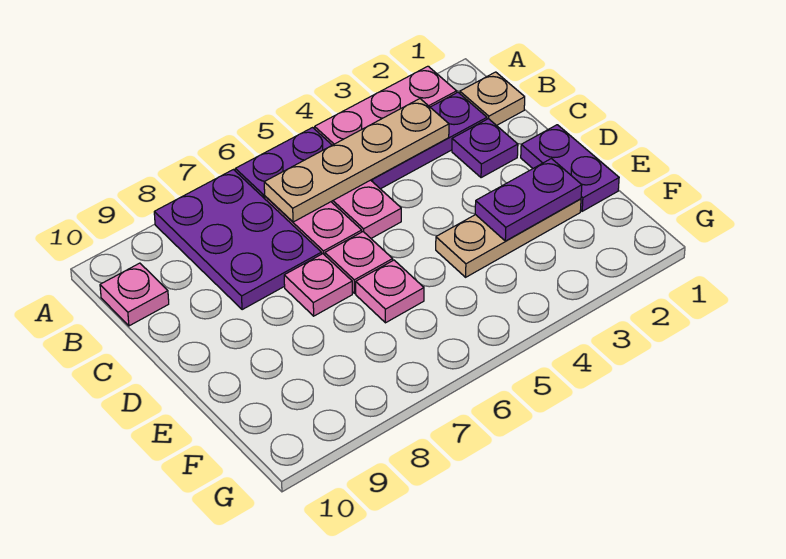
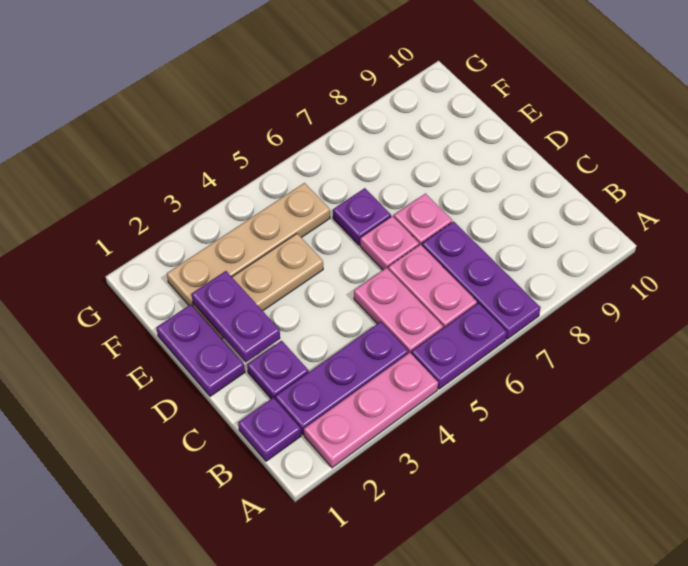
purple 2x3 plate [154,170,322,310] -> purple 1x3 plate [422,221,541,339]
tan 1x1 plate [460,72,525,126] -> purple 1x1 plate [238,397,301,461]
tan 1x4 plate [264,99,449,222] -> tan 1x4 plate moved to [167,183,330,306]
pink 1x1 plate [100,263,169,326] -> none
purple 1x2 plate [475,159,582,241] -> purple 1x2 plate turned to [192,271,280,362]
pink 1x1 plate [356,260,424,323] -> purple 1x1 plate [333,188,391,245]

